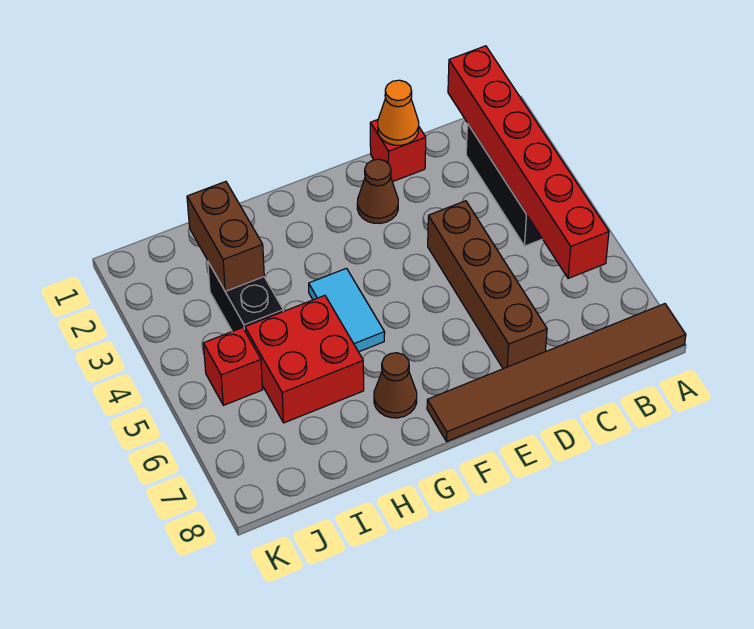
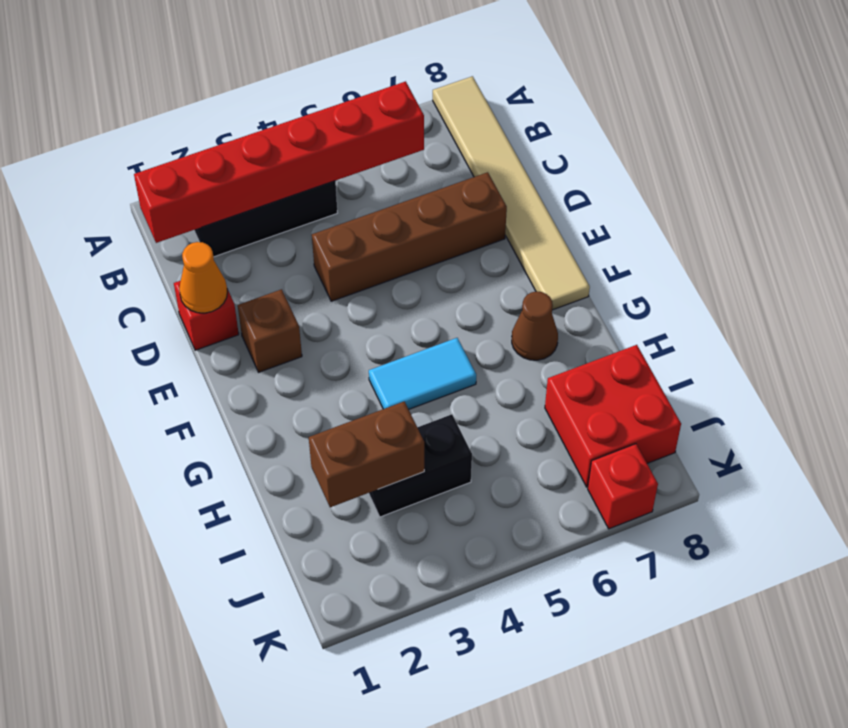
brown 1x6 tile [427,304,686,442] -> tan 1x6 tile [433,76,590,310]
brown 1x1 cone [357,159,398,223] -> brown 1x1 brick [238,289,302,372]
red 2x2 brick [245,295,364,423] -> red 2x2 brick moved to [545,345,681,487]
red 1x1 brick [203,328,263,405] -> red 1x1 brick moved to [588,444,658,529]

